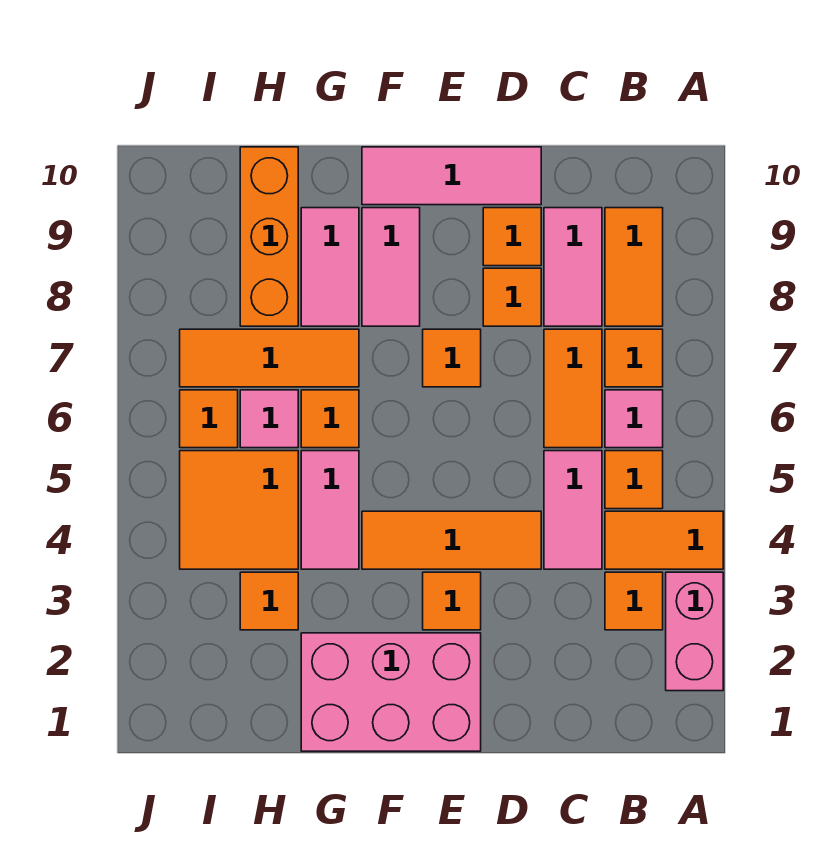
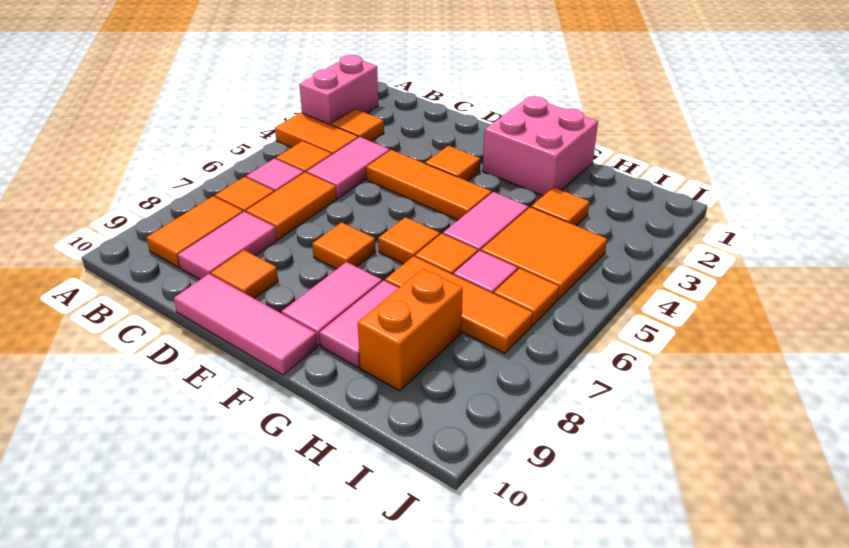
orange 1x1 tile [483,268,541,326] -> orange 1x1 tile moved to [378,217,440,264]
pink 2x3 brick [301,633,481,751] -> pink 2x2 brick [483,96,598,196]
orange 1x3 brick [240,147,298,326] -> orange 1x2 brick [358,269,463,391]

